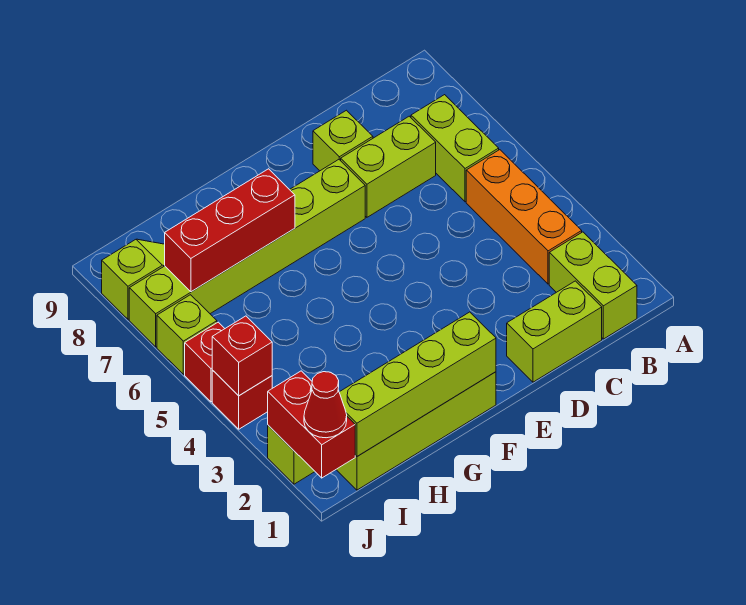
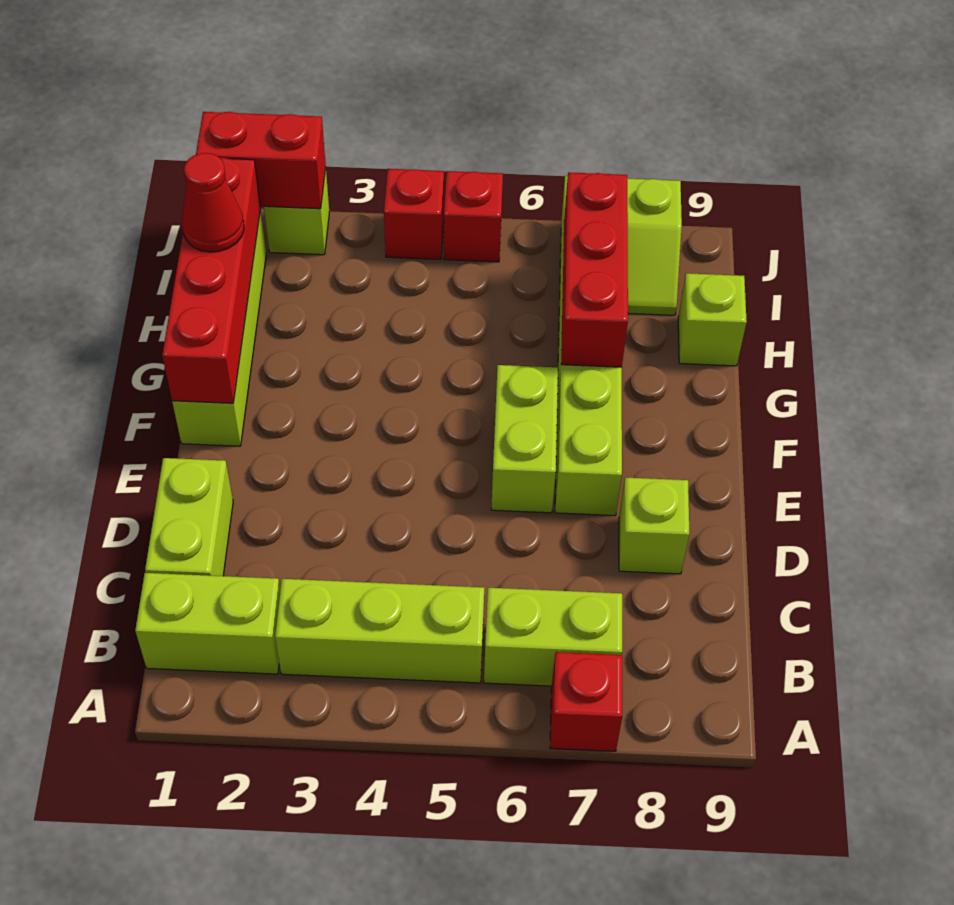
orange 1x3 brick [466,150,582,284] -> lime 1x3 brick [275,579,484,683]
lime 1x2 brick [341,116,436,217] -> lime 1x2 brick moved to [491,365,558,513]
lime 1x4 brick [339,312,496,456] -> red 1x4 brick [162,158,260,403]
red 1x1 cone [304,372,347,438] -> red 1x1 cone moved to [182,153,244,252]
red 1x1 brick [212,316,272,396] -> red 1x1 brick moved to [550,652,622,751]
lime 1x1 brick [157,295,217,374] -> lime 1x1 brick moved to [678,273,747,366]

